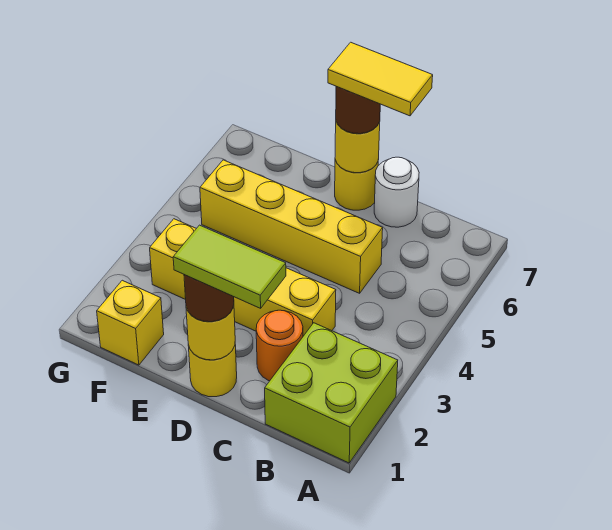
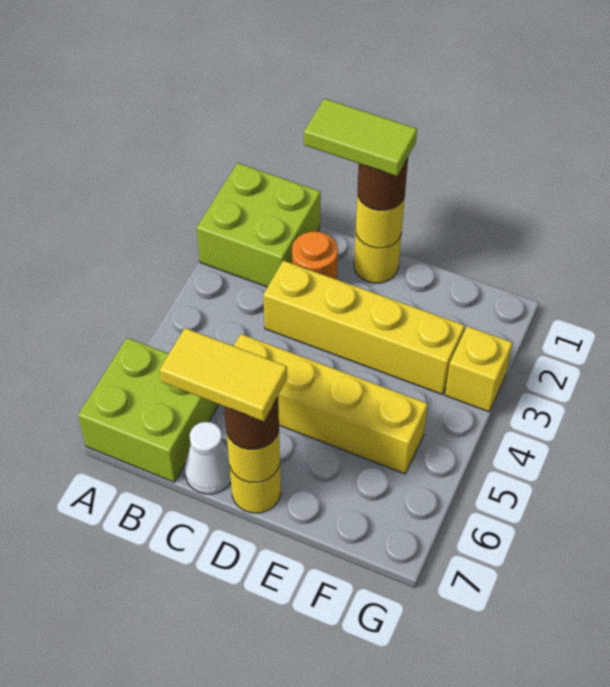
none -> lime 2x2 brick [78,338,219,482]
white 1x1 round brick [374,157,419,227] -> white 1x1 cone [185,422,231,494]
yellow 1x1 brick [97,280,164,365] -> yellow 1x1 brick moved to [445,326,512,412]

